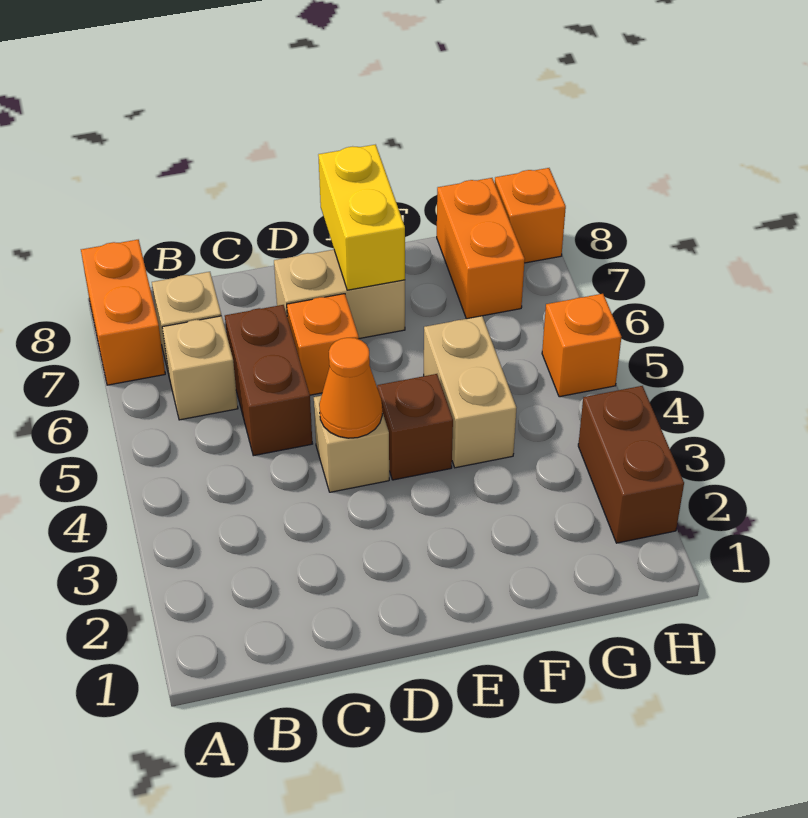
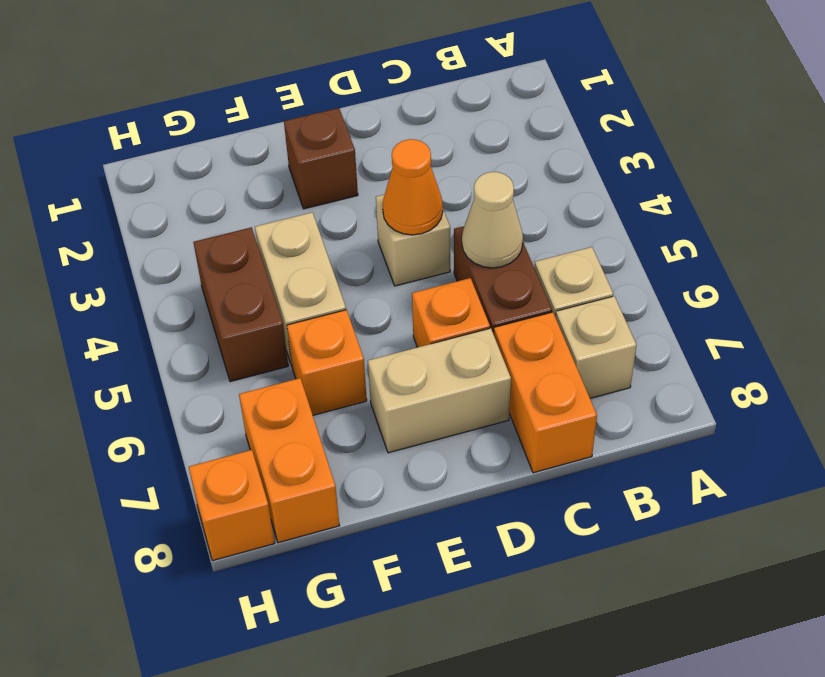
orange 1x2 brick [81,240,165,385] -> orange 1x2 brick moved to [494,312,597,473]
none -> tan 1x1 cone [462,172,523,268]
brown 1x1 brick [377,374,453,480] -> brown 1x1 brick moved to [284,108,358,209]
yellow 1x2 brick [318,145,405,290] -> none
brown 1x2 brick [578,386,684,543] -> brown 1x2 brick moved to [193,227,288,382]
orange 1x1 brick [542,294,621,397] -> orange 1x1 brick moved to [287,310,367,415]

